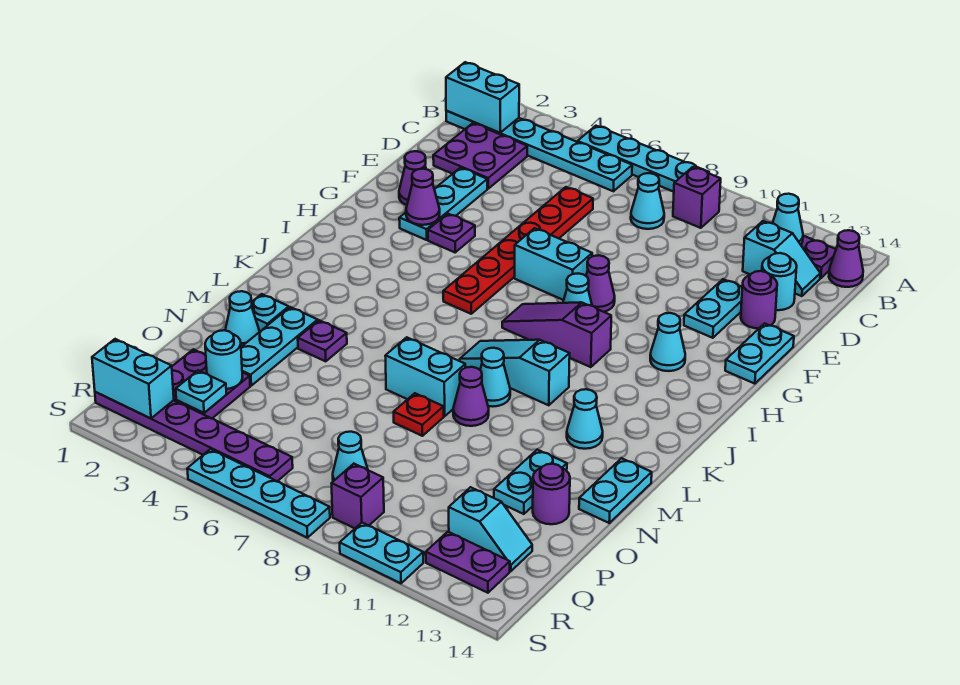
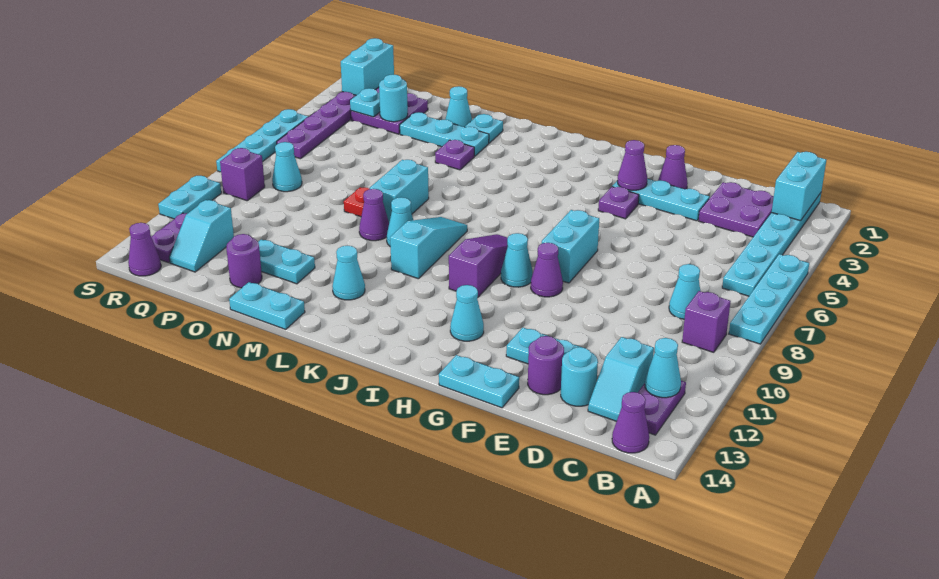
red 1x6 plate [443,187,593,314] -> none
none -> purple 1x1 cone [128,223,161,276]

